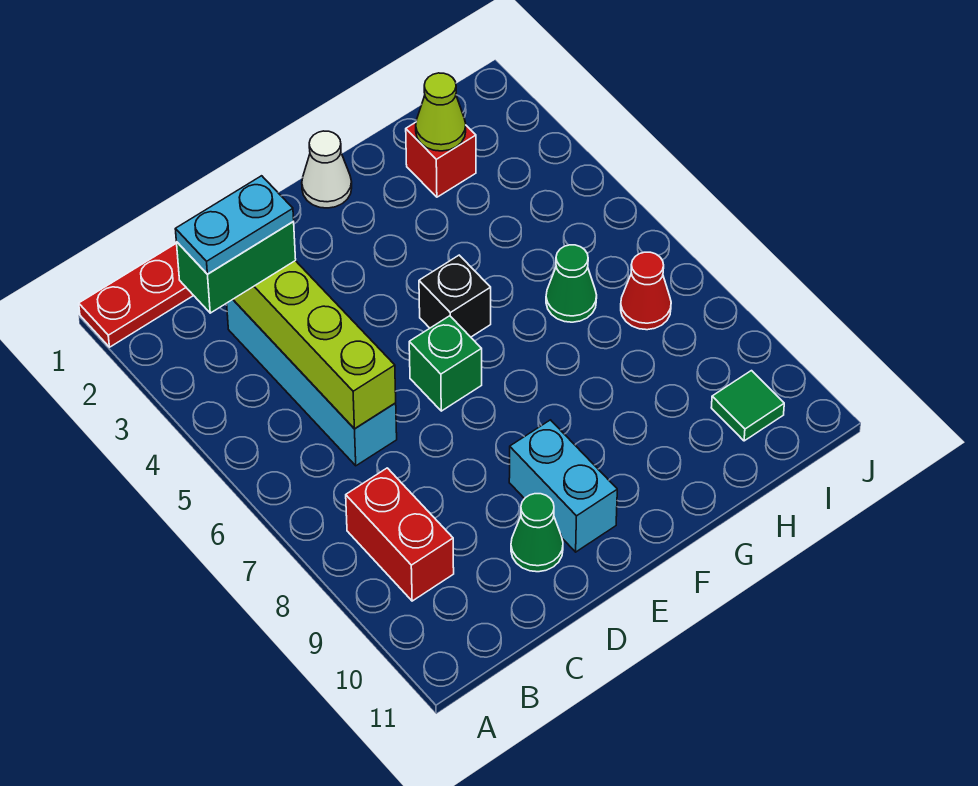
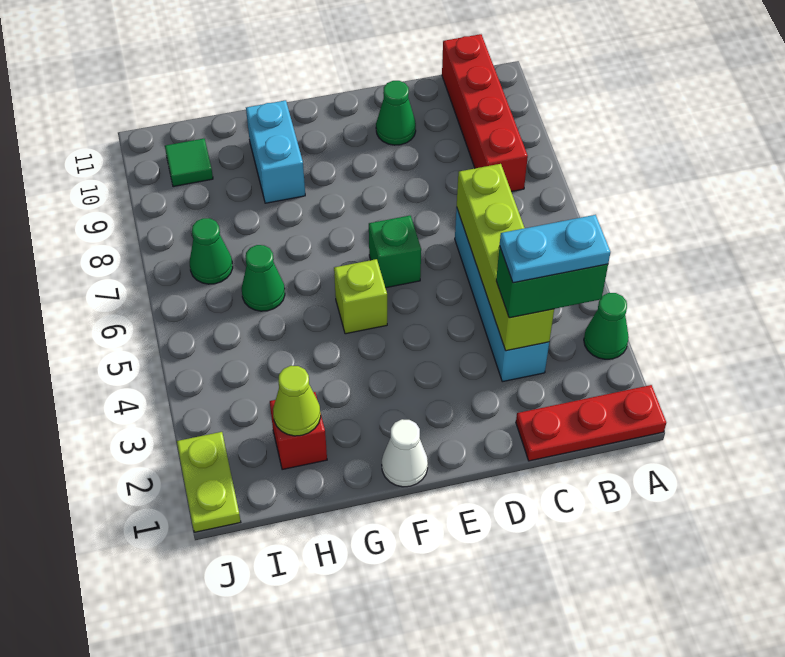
none -> green 1x1 cone [584,293,629,359]
red 1x2 brick [346,468,454,601] -> red 1x4 brick [442,34,528,192]
cyan 1x2 brick [509,420,617,552] -> cyan 1x2 brick moved to [246,100,305,203]
black 1x1 brick [419,255,491,337] -> lime 1x1 brick [334,259,387,334]
red 1x1 cone [621,252,671,330] -> green 1x1 cone [190,218,233,284]
none -> lime 1x2 plate [177,432,241,532]

